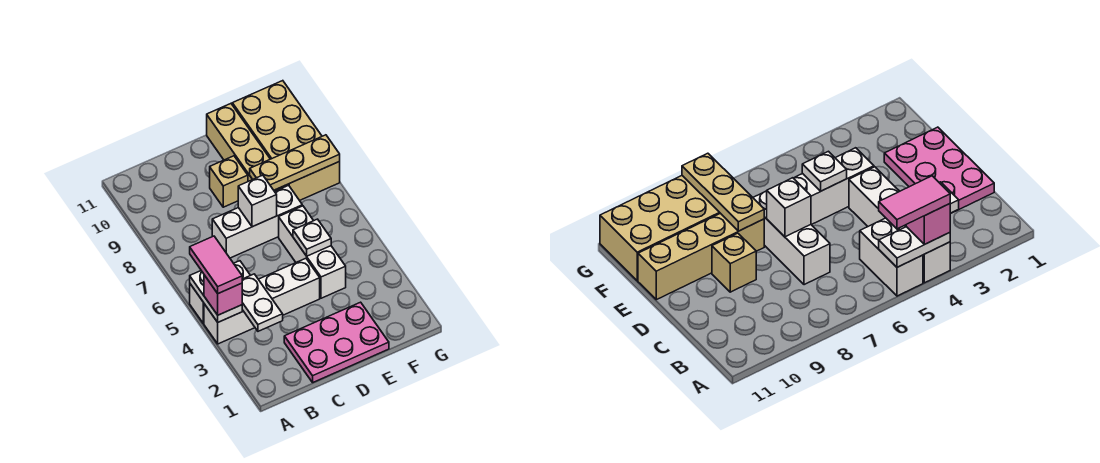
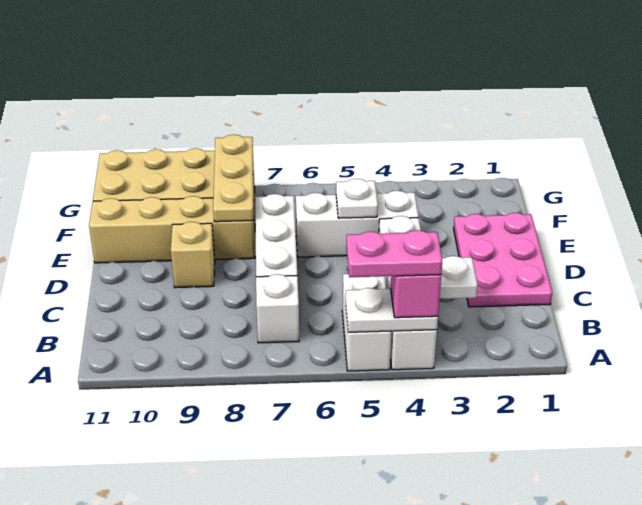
pink 1x2 tile [190,236,242,293] -> pink 1x2 plate [346,230,442,277]
white 1x1 brick [238,175,277,227] -> white 1x1 brick moved to [256,274,299,343]

